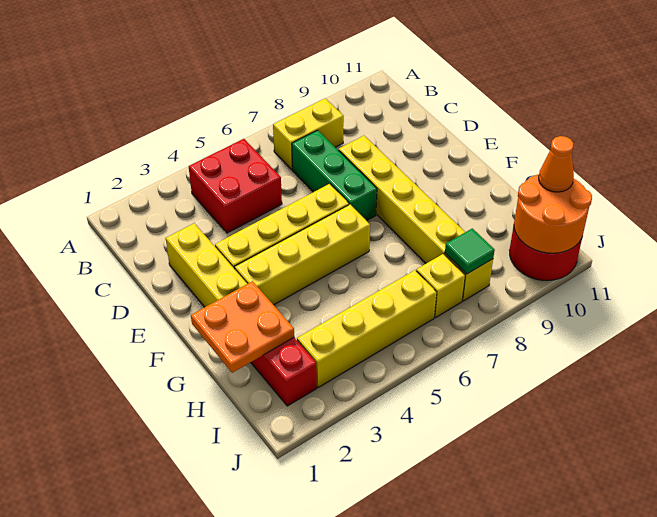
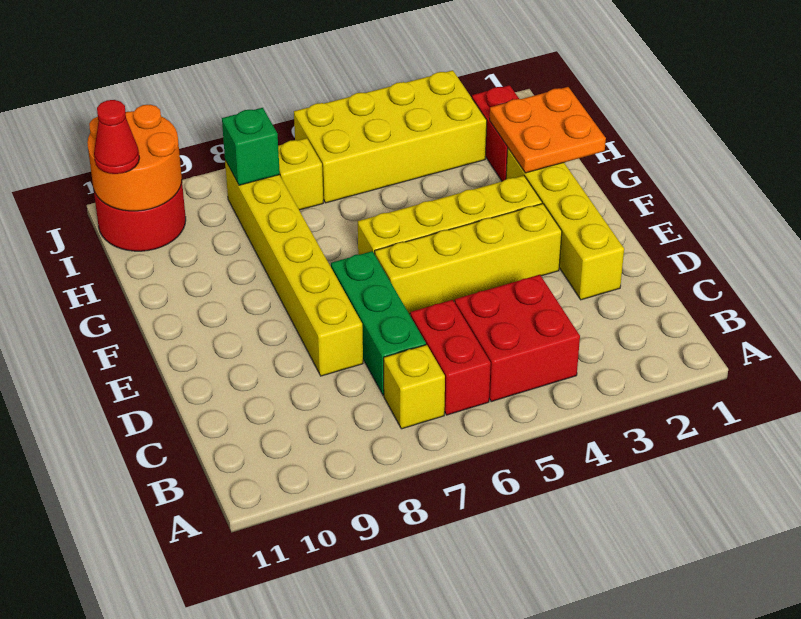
none -> red 1x2 brick [410,300,491,415]
yellow 1x2 brick [273,98,344,170] -> yellow 1x1 brick [384,345,445,429]
yellow 1x4 brick [297,270,437,387] -> yellow 2x4 brick [294,70,487,203]
green 1x1 tile [445,228,495,274] -> green 1x1 brick [222,108,280,185]
orange 1x1 cone [539,136,574,192] -> red 1x1 cone [94,100,139,174]

